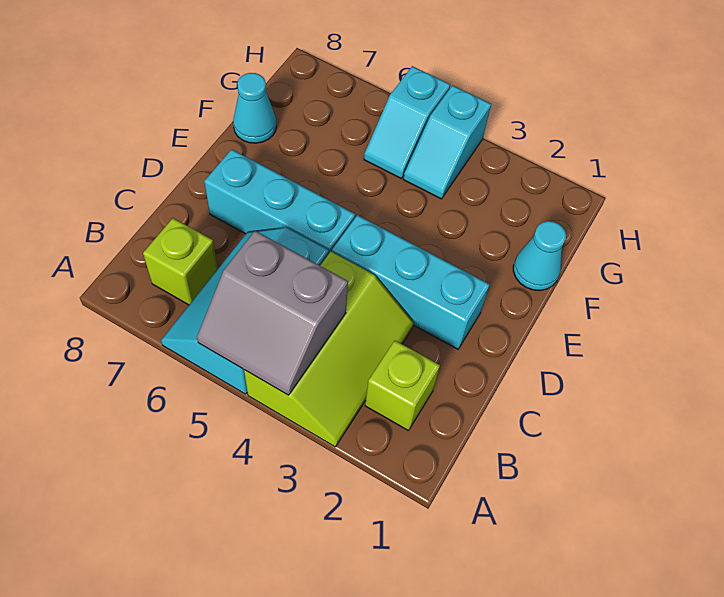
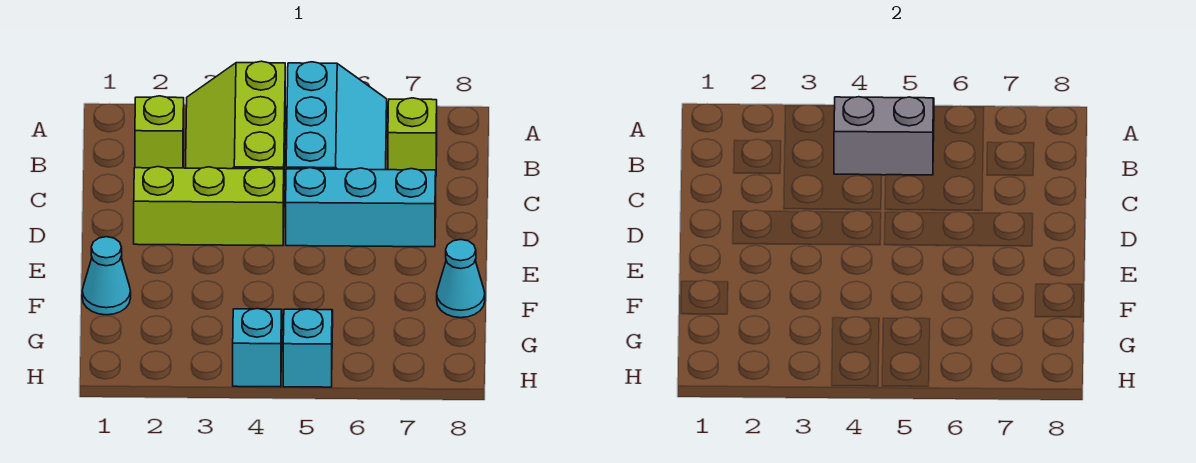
cyan 1x3 brick [332,215,490,349] -> lime 1x3 brick [134,167,284,246]

